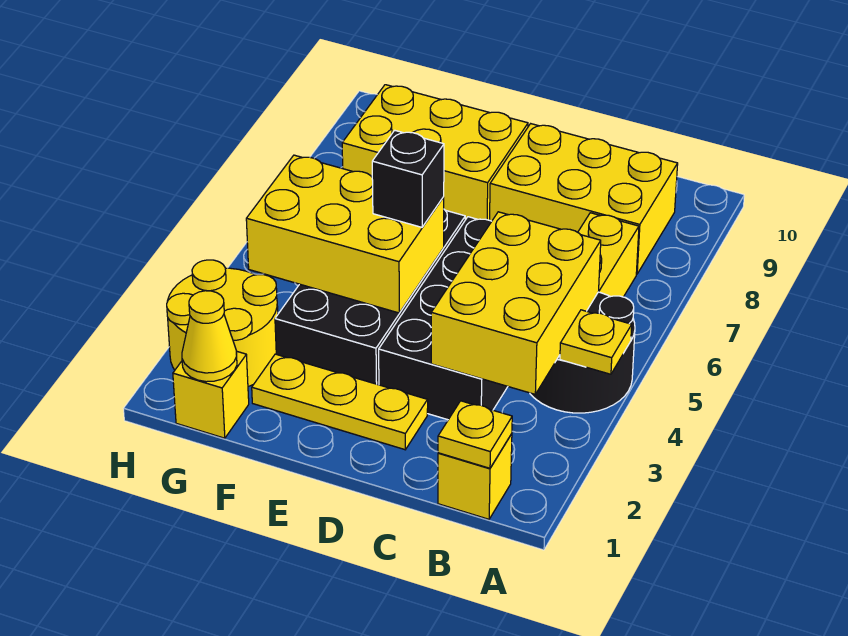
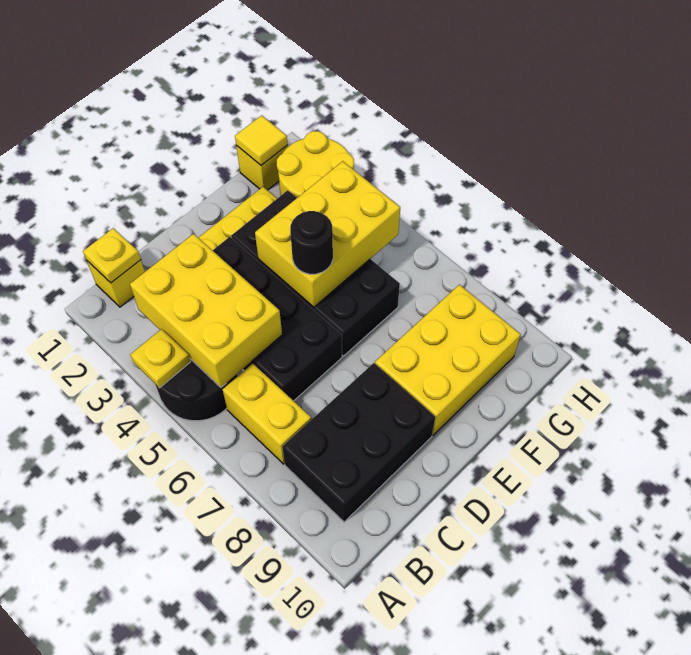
yellow 2x3 brick [490,124,678,274] -> black 2x3 brick [282,363,435,522]
black 1x1 brick [372,130,444,227] -> black 1x1 round brick [290,211,333,274]
yellow 1x1 cone [182,291,237,382] -> yellow 1x1 tile [235,115,288,165]

